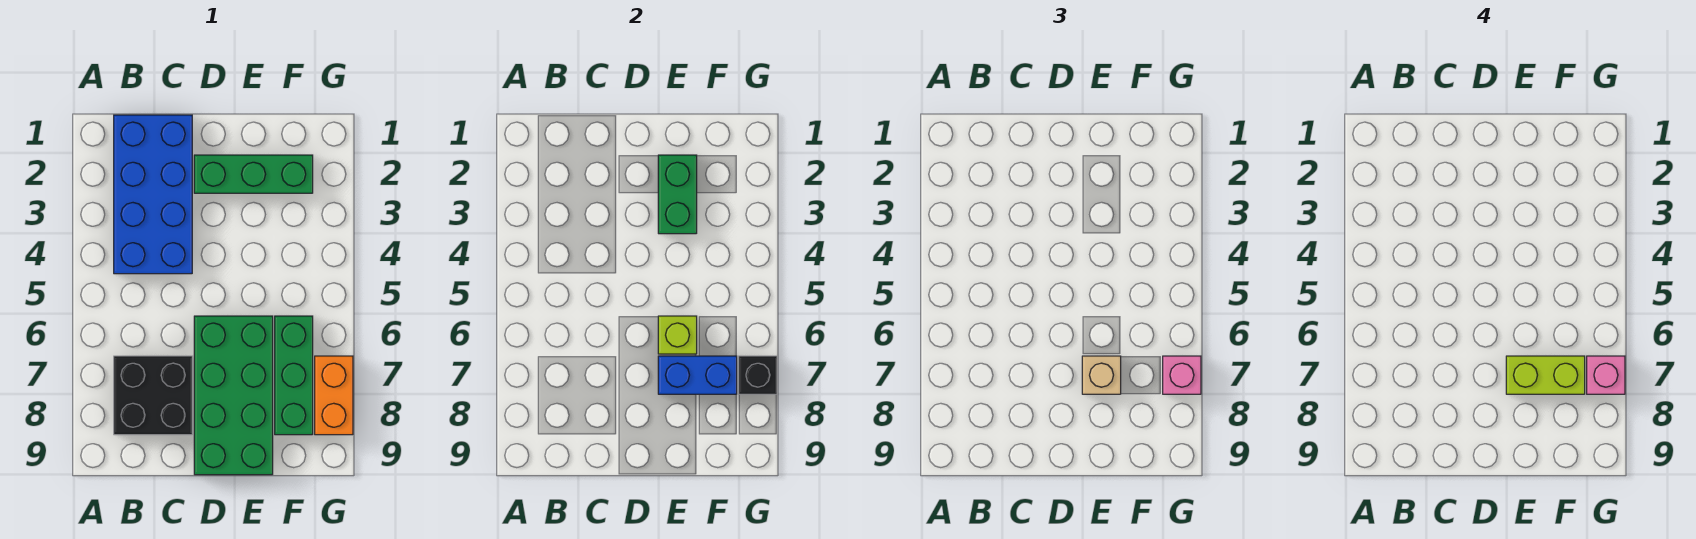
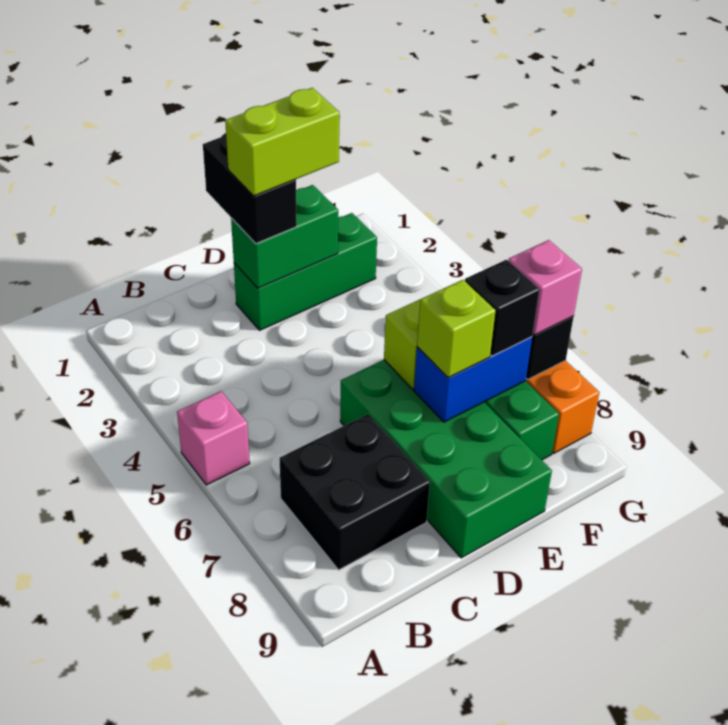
blue 2x4 brick [114,115,192,274] -> none
none -> black 1x2 brick [203,133,297,243]
green 1x2 brick [658,155,697,234] -> green 1x2 brick turned to [231,185,338,288]
tan 1x1 brick [1082,356,1121,394] -> lime 1x1 brick [417,280,496,378]
lime 1x2 brick [1506,356,1585,394] -> lime 1x2 brick moved to [225,88,339,196]
none -> black 1x1 brick [465,260,539,356]
pink 1x1 brick [1587,356,1625,394] -> pink 1x1 brick moved to [177,391,250,485]

